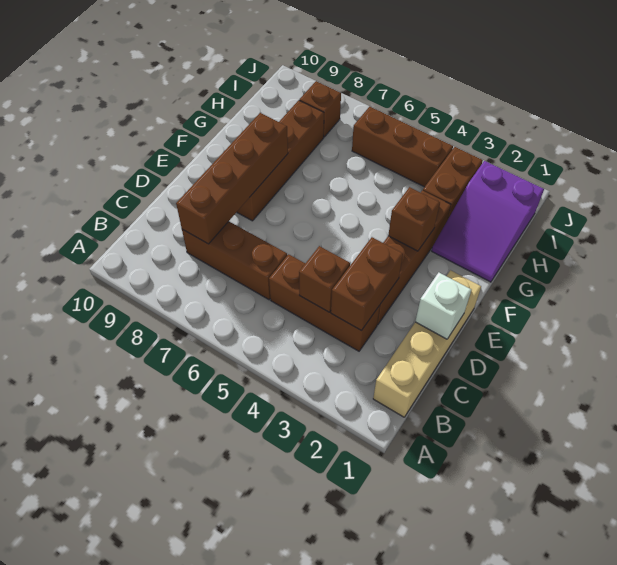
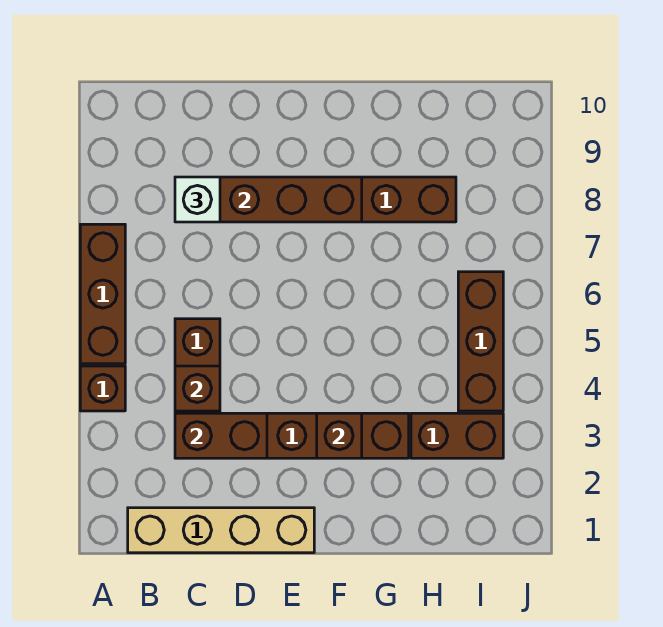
brown 1x3 brick [182,221,287,299] -> brown 1x3 brick moved to [80,224,125,364]
white 1x1 brick [415,273,471,339] -> white 1x1 brick moved to [175,177,220,222]
purple 2x3 slope [432,161,544,282] -> none
brown 1x1 brick [299,81,341,137] -> brown 1x1 brick moved to [80,366,125,411]

